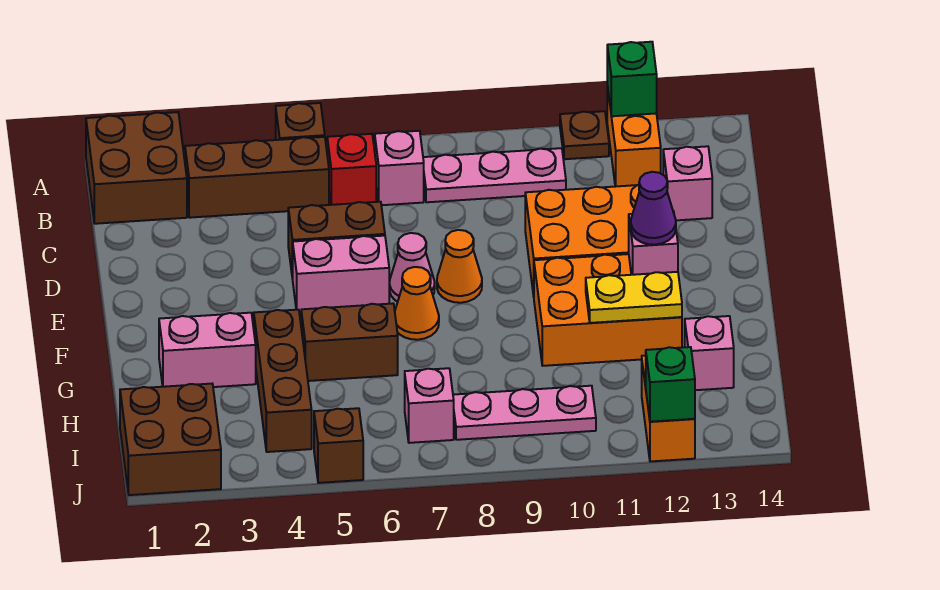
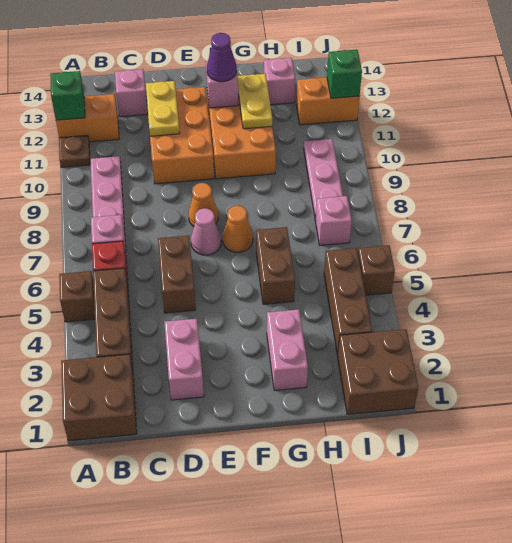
none -> yellow 1x2 plate [146,81,180,136]
pink 1x2 brick [293,236,389,313] -> pink 1x2 brick moved to [164,319,204,400]
brown 1x3 brick [254,309,312,452] -> brown 1x3 brick turned to [324,248,372,354]

